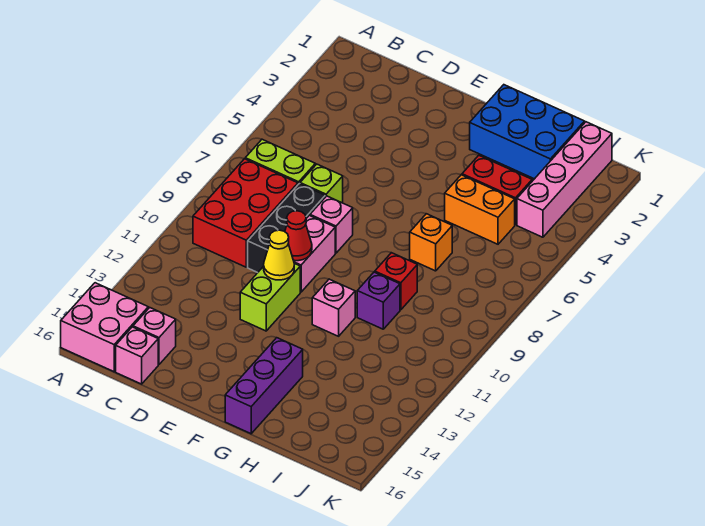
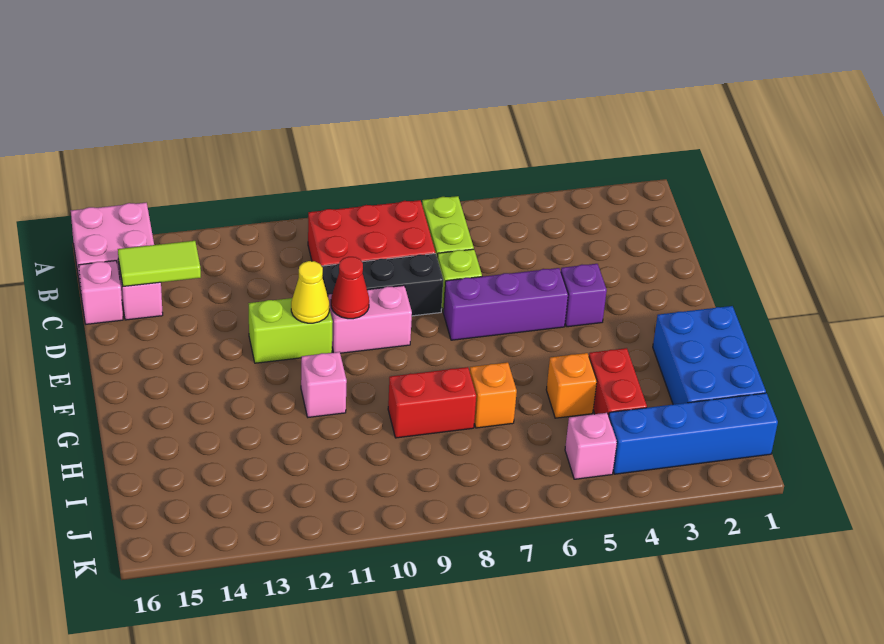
none -> lime 1x2 tile [118,241,201,286]
pink 1x1 brick [310,196,353,253] -> pink 1x1 brick moved to [565,413,617,479]
purple 1x3 brick [225,338,303,434] -> purple 1x3 brick moved to [444,268,568,340]
orange 1x2 brick [445,175,515,244] -> orange 1x1 brick [546,353,597,418]
red 1x1 brick [375,253,417,310] -> red 1x2 brick [388,367,476,438]
purple 1x1 brick [357,272,400,329] -> purple 1x1 brick moved to [561,264,607,327]
pink 1x4 brick [517,122,612,237] -> blue 1x4 brick [609,393,778,474]

